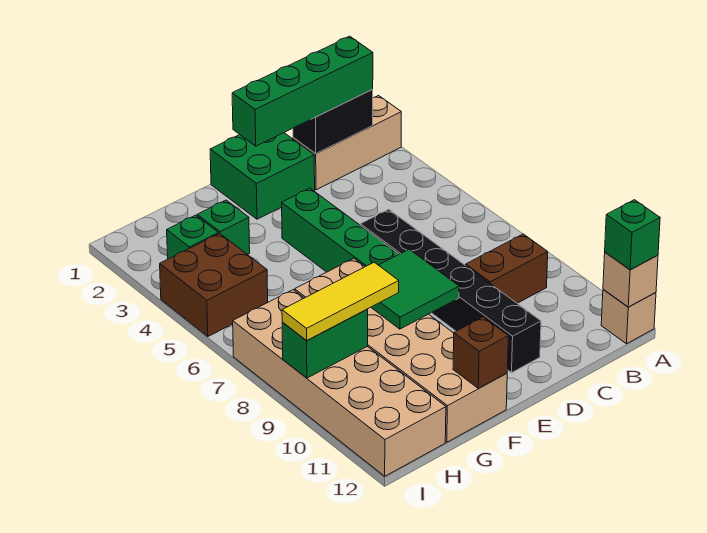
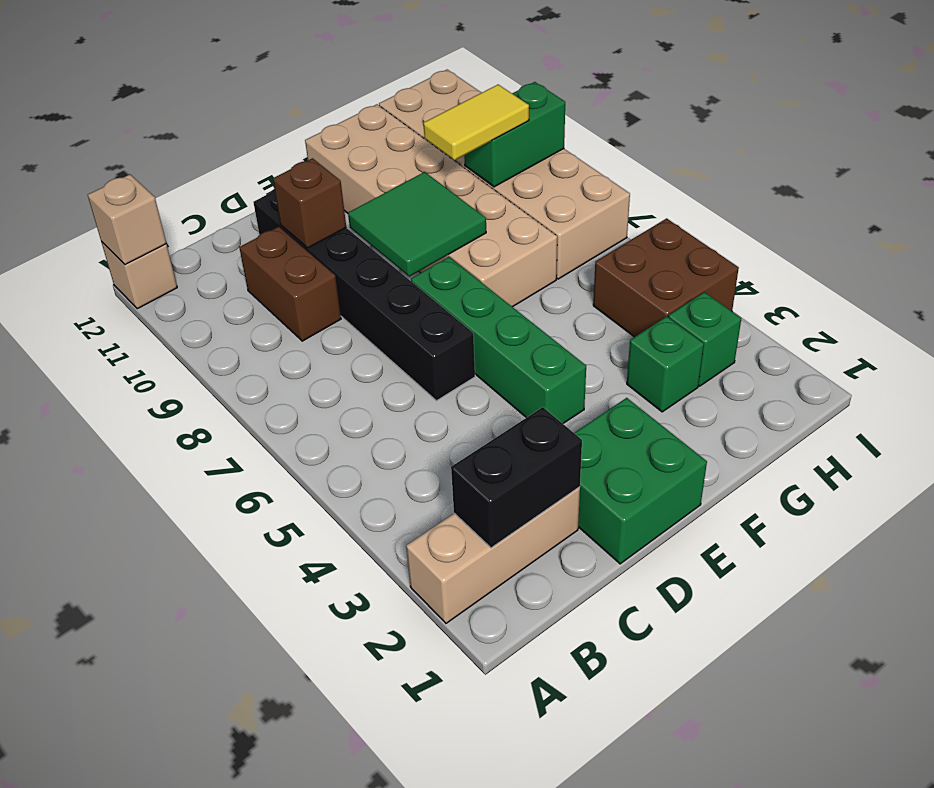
green 1x1 brick [605,200,660,270] -> none
green 1x4 brick [232,36,373,146] -> none
brown 1x2 brick [466,234,548,303] -> brown 1x2 brick turned to [239,226,341,341]
brown 1x1 brick [453,317,508,389] -> brown 1x1 brick moved to [273,158,346,248]
yellow 1x3 tile [282,262,399,341] -> yellow 1x2 tile [423,85,529,160]

